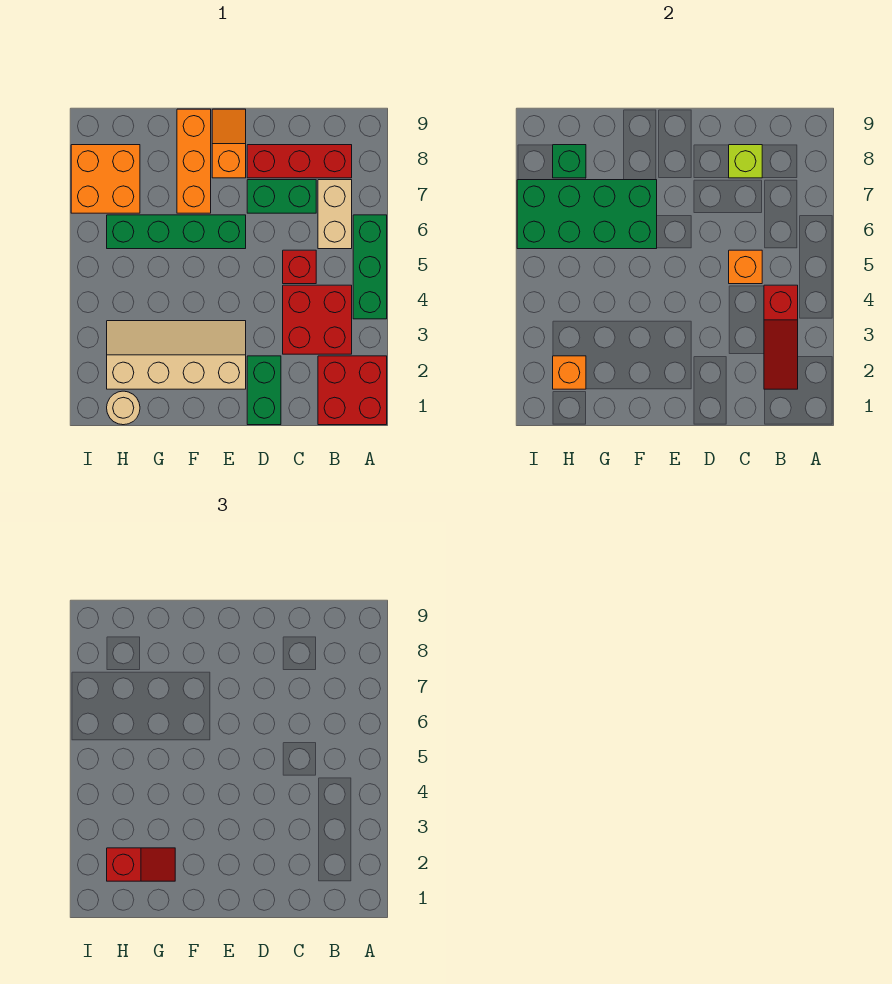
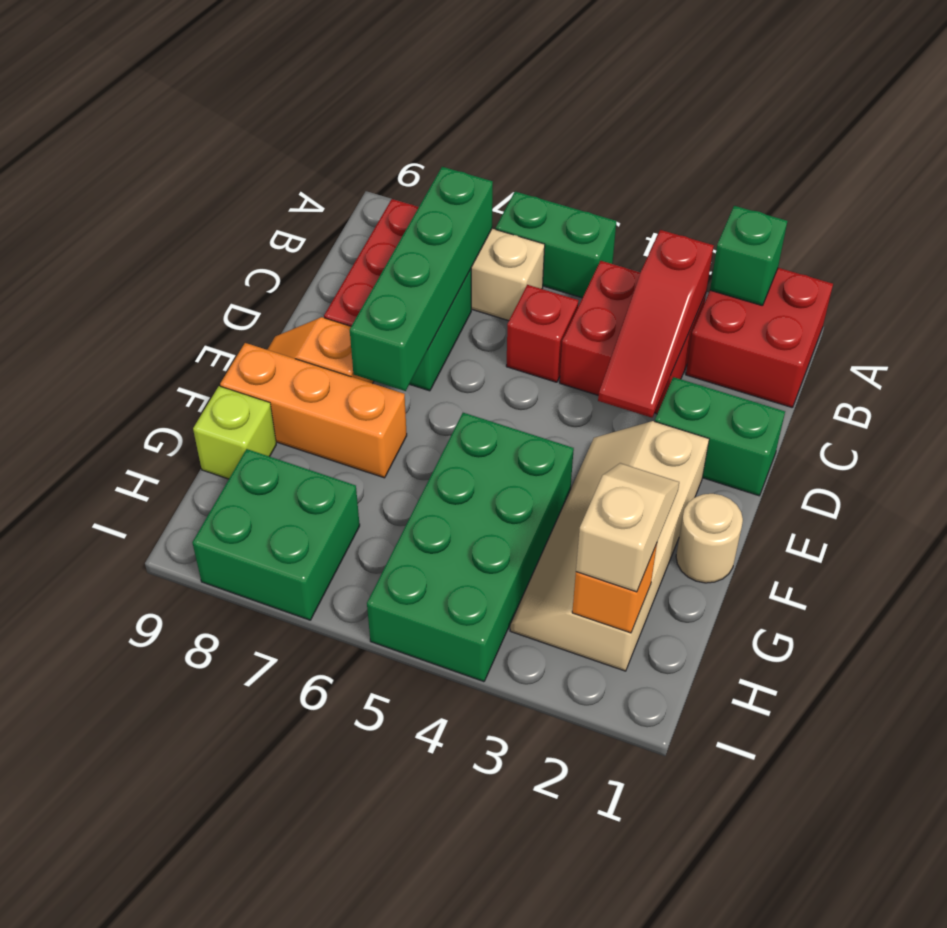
green 1x3 brick [353,215,387,319] -> green 1x2 brick [496,192,616,298]
red 1x3 slope [764,285,798,389] -> red 1x3 slope turned to [598,230,714,418]
orange 1x1 brick [729,250,762,284] -> none
lime 1x1 brick [729,145,762,178] -> lime 1x1 brick moved to [193,386,276,479]
green 1x4 brick [107,215,246,249] -> green 1x4 brick moved to [350,167,493,391]
green 2x4 brick [517,180,657,249] -> green 2x4 brick moved to [367,413,574,682]
red 1x2 slope [107,848,175,881] -> tan 1x2 slope [576,463,679,592]
tan 1x1 round brick [107,391,140,425] -> tan 1x1 round brick moved to [676,494,743,583]
orange 2x2 brick [71,145,140,213] -> green 2x2 brick [192,449,360,620]
green 1x1 brick [553,145,586,178] -> green 1x1 brick moved to [710,206,787,306]

